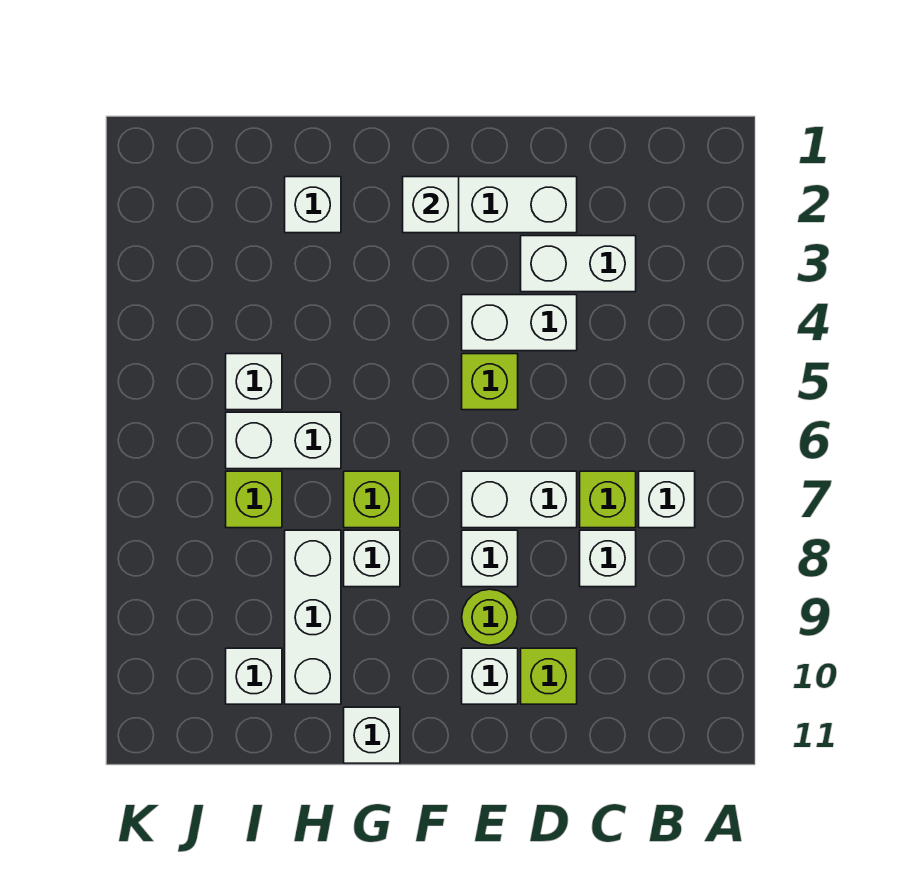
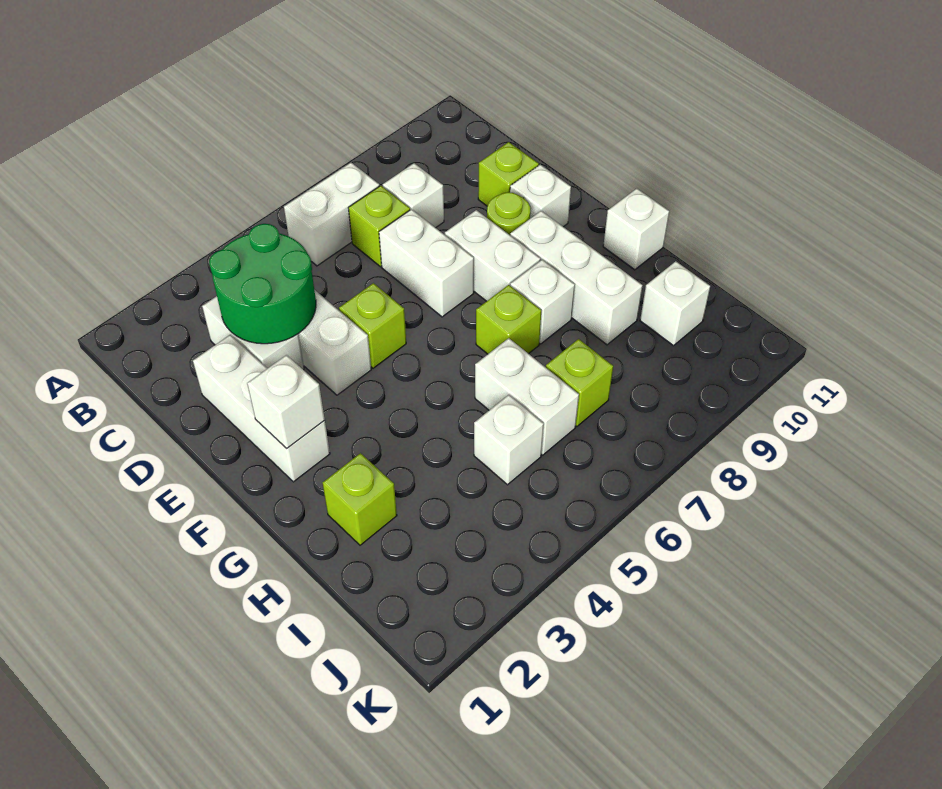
white 1x1 brick [639,471,695,528] -> white 1x2 brick [284,163,380,266]
none -> green 2x2 round brick [209,224,316,344]
white 1x1 brick [462,530,518,587] -> white 1x2 brick [445,210,540,301]
white 1x1 brick [285,177,341,233] -> lime 1x1 brick [323,453,397,545]
white 1x3 brick [285,530,341,704] -> white 1x3 brick turned to [510,211,643,345]

